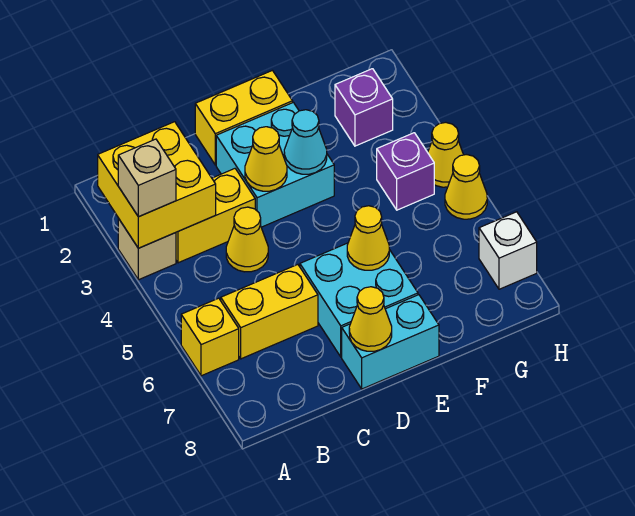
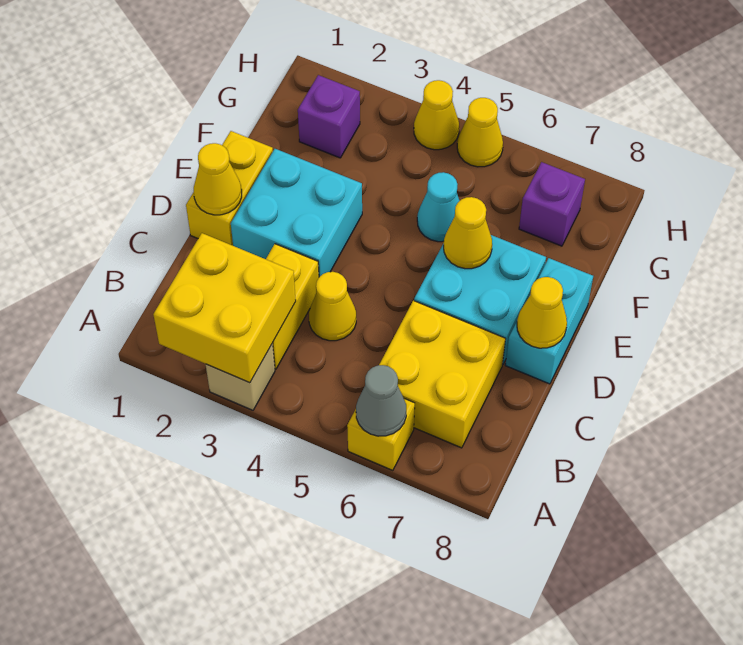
tan 1x1 brick [118,139,176,217] -> none
none -> grey 1x1 cone [356,365,406,436]
yellow 1x2 brick [221,265,318,359] -> yellow 2x2 brick [379,301,506,448]
yellow 1x1 cone [245,127,287,191] -> yellow 1x1 cone moved to [194,143,242,215]
cyan 1x1 cone [284,110,327,174] -> cyan 1x1 cone moved to [417,172,459,242]
purple 1x1 brick [377,133,434,210] -> purple 1x1 brick moved to [519,162,585,246]
white 1x1 brick [479,212,537,289] -> none

